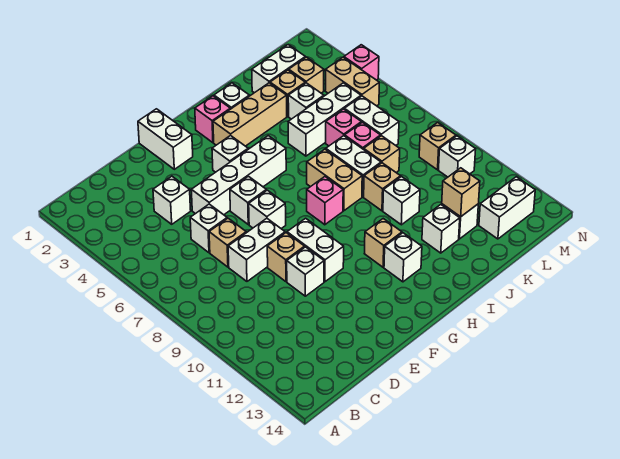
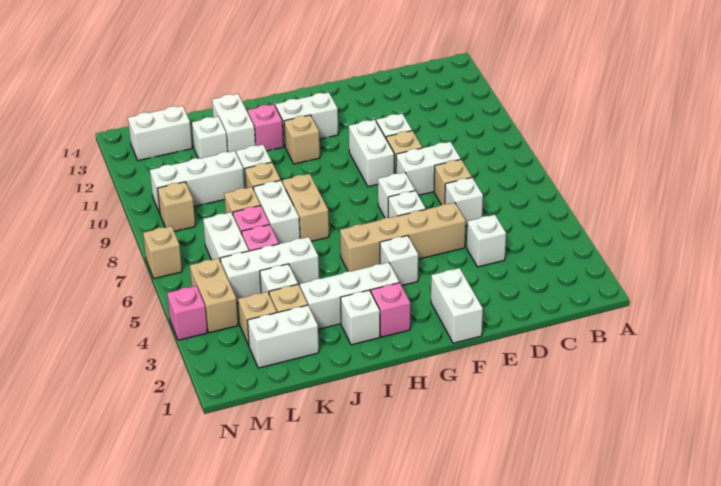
white 1x4 brick [191,136,286,215] -> tan 1x4 brick [340,203,466,271]
tan 1x3 brick [213,83,287,146] -> white 1x3 brick [300,262,399,329]
pink 1x1 brick [307,177,343,225] -> pink 1x1 brick moved to [248,104,284,151]
white 1x1 brick [384,233,422,282] -> white 1x2 brick [275,92,338,146]
white 1x1 brick [422,205,460,253] -> white 1x2 brick [212,94,255,152]
tan 1x1 brick [442,168,480,217] -> tan 1x1 brick moved to [143,226,182,279]
white 1x1 brick [438,136,476,177] -> white 1x3 brick [150,151,244,213]

